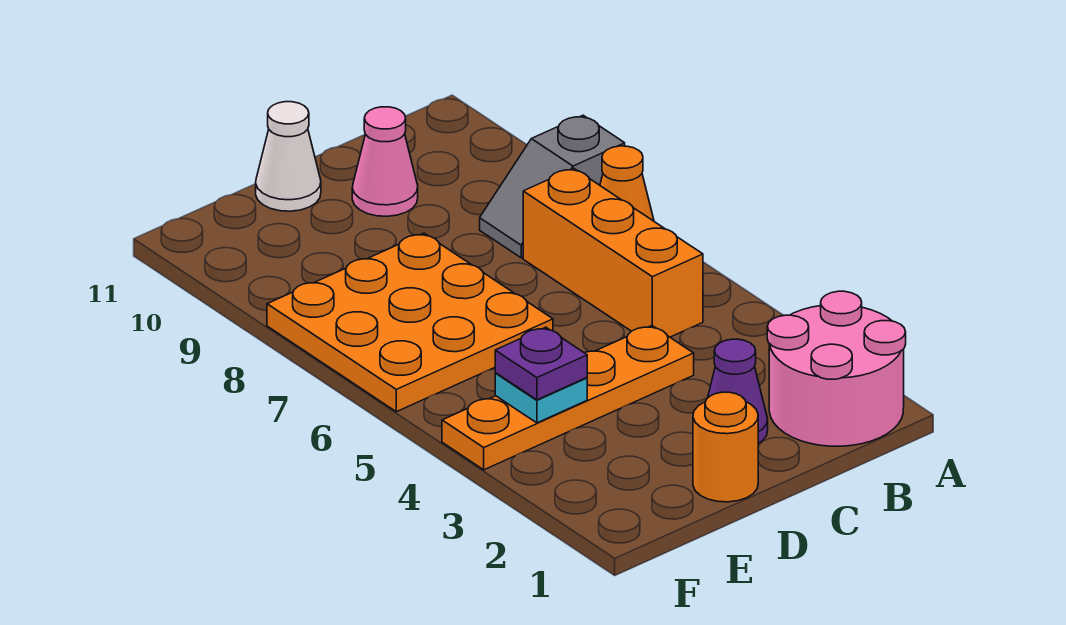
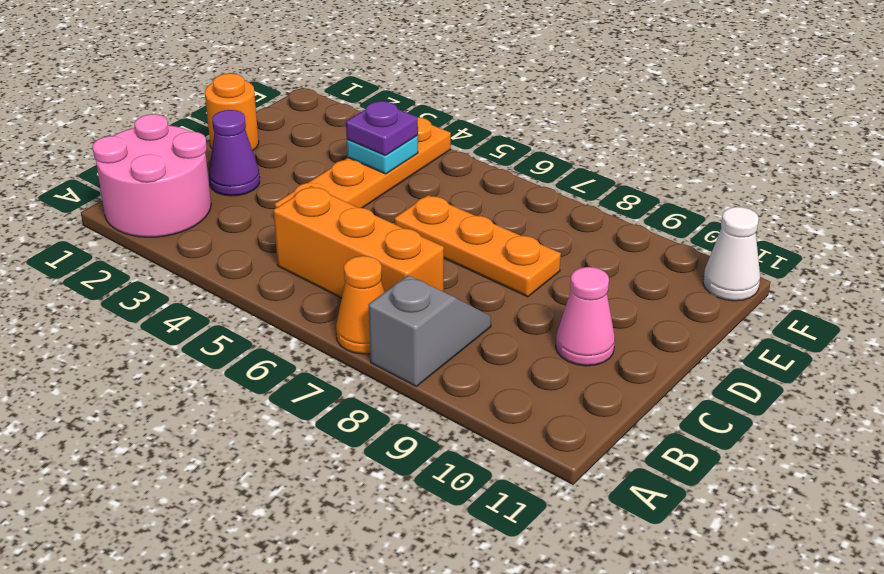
orange 3x3 plate [267,233,553,412] -> orange 1x3 plate [395,195,561,297]
white 1x1 cone [256,102,321,211] -> white 1x1 cone moved to [703,207,760,301]

